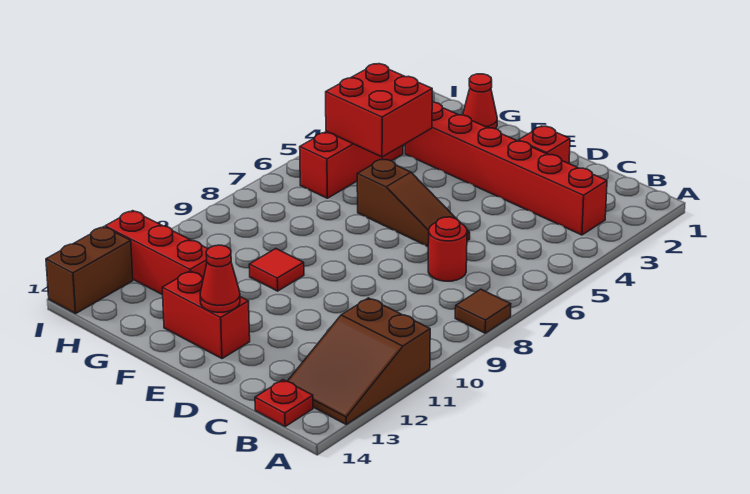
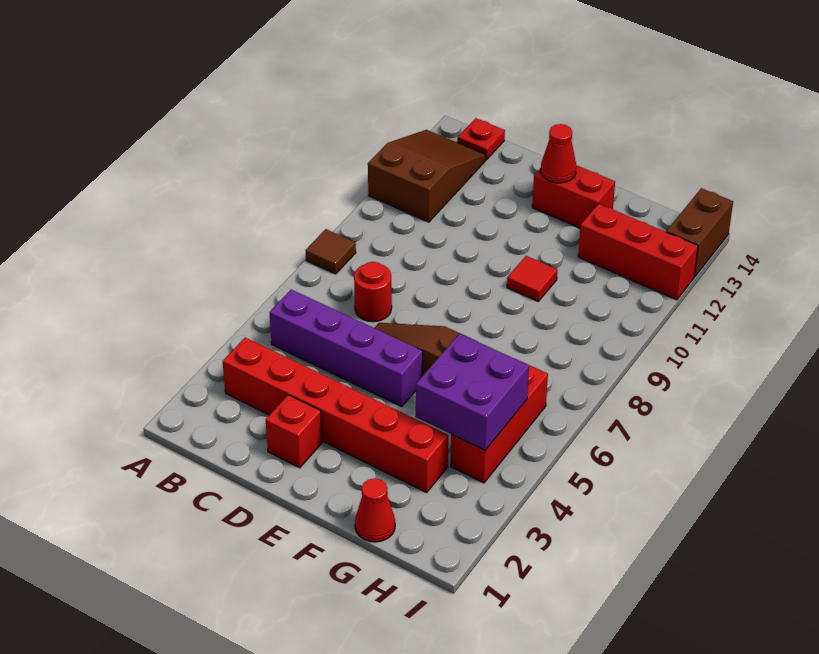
none -> purple 1x4 brick [269,290,423,407]
red 2x2 brick [326,64,432,157] -> purple 2x2 brick [416,333,529,450]

